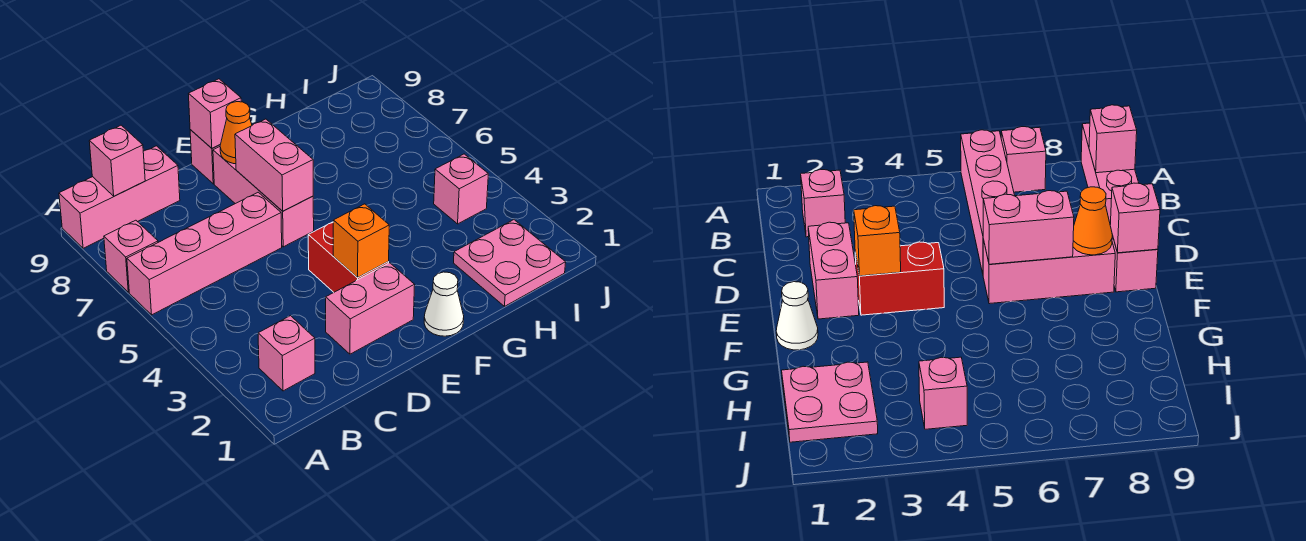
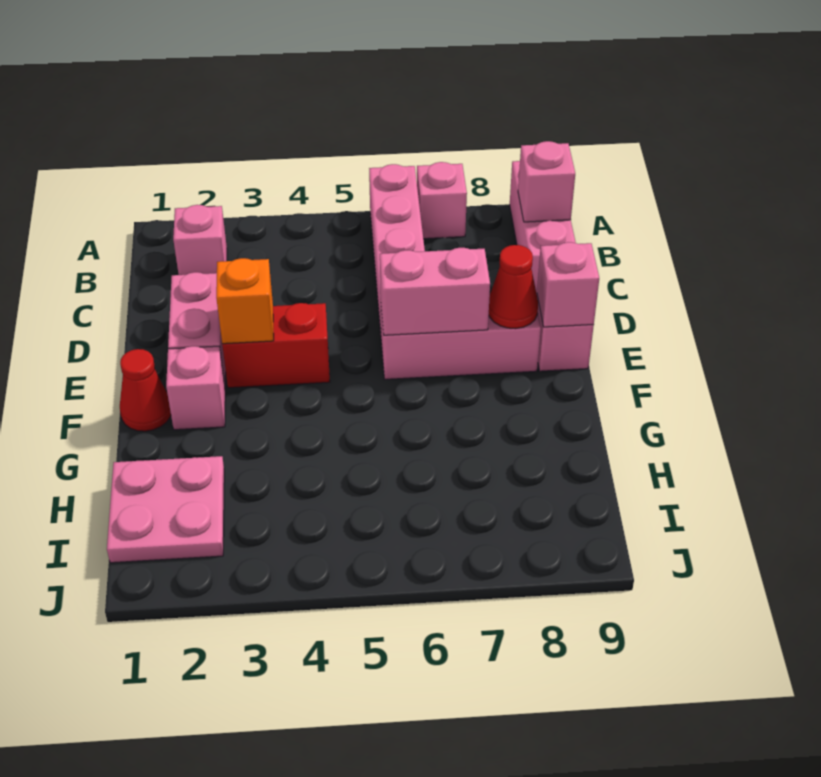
orange 1x1 cone [220,102,252,164] -> red 1x1 cone [489,245,538,329]
white 1x1 cone [424,272,464,336] -> red 1x1 cone [120,349,171,431]
pink 1x1 brick [434,154,488,224] -> pink 1x1 brick moved to [166,346,225,430]

